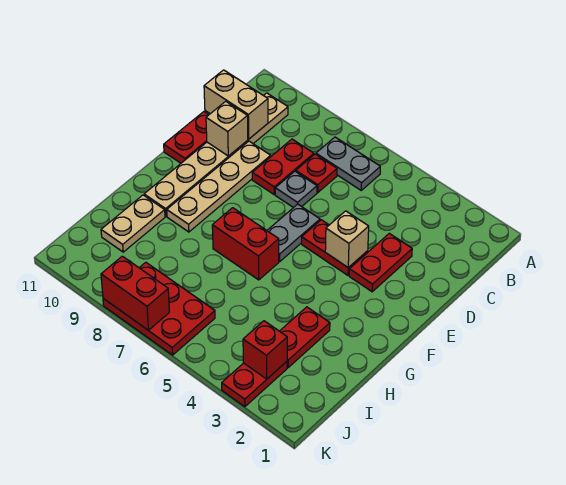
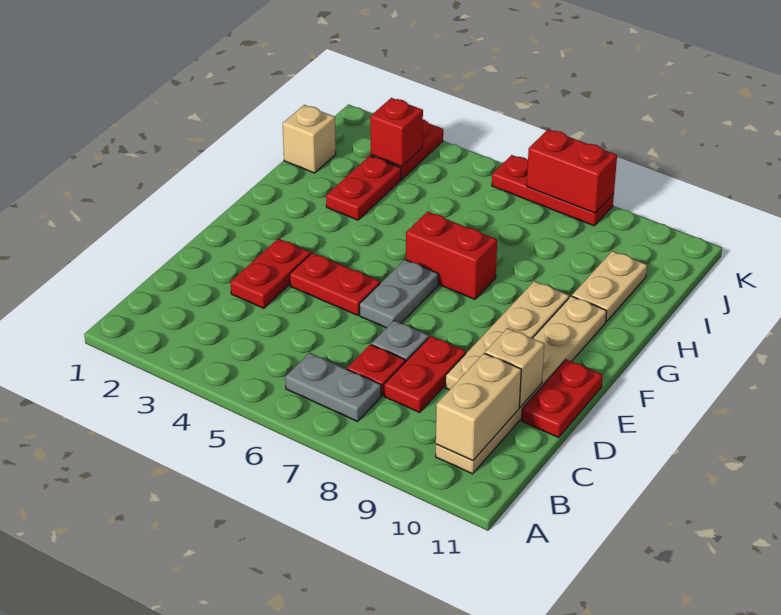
tan 1x2 brick [204,70,268,139] -> tan 1x2 brick turned to [436,353,521,460]
tan 1x1 brick [325,211,369,268] -> tan 1x1 brick moved to [283,105,336,173]
red 2x3 plate [103,262,215,355] -> red 1x3 plate [492,155,614,226]

